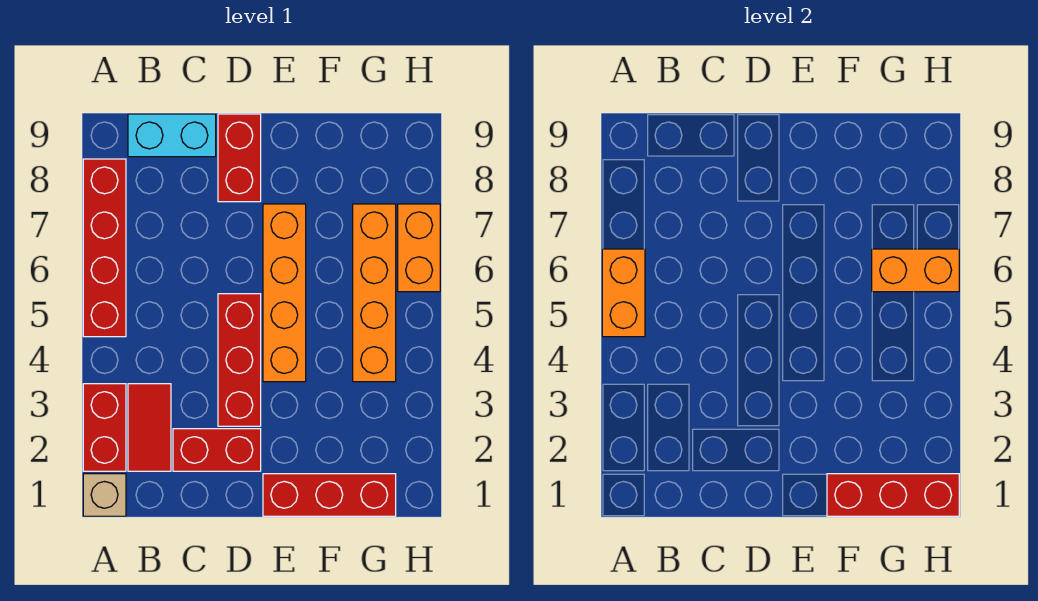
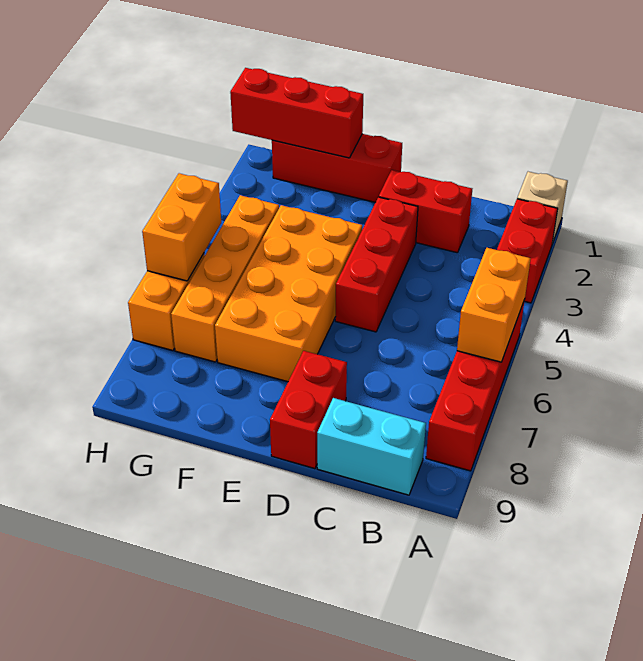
red 1x2 tile [128,384,171,471] -> none
orange 1x4 brick [263,204,306,382] -> orange 2x4 brick [215,205,362,382]
orange 1x2 brick [872,249,959,292] -> orange 1x2 brick turned to [142,173,221,281]

